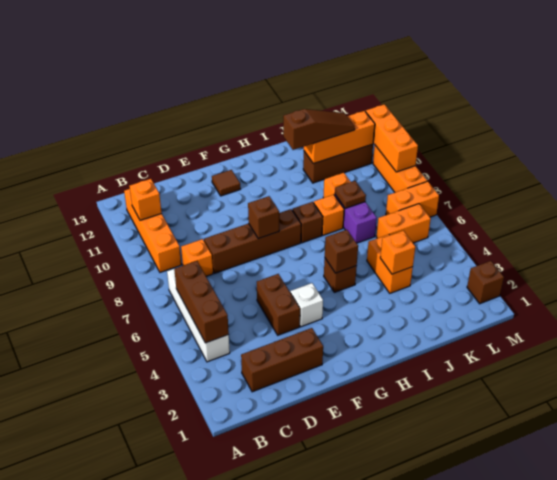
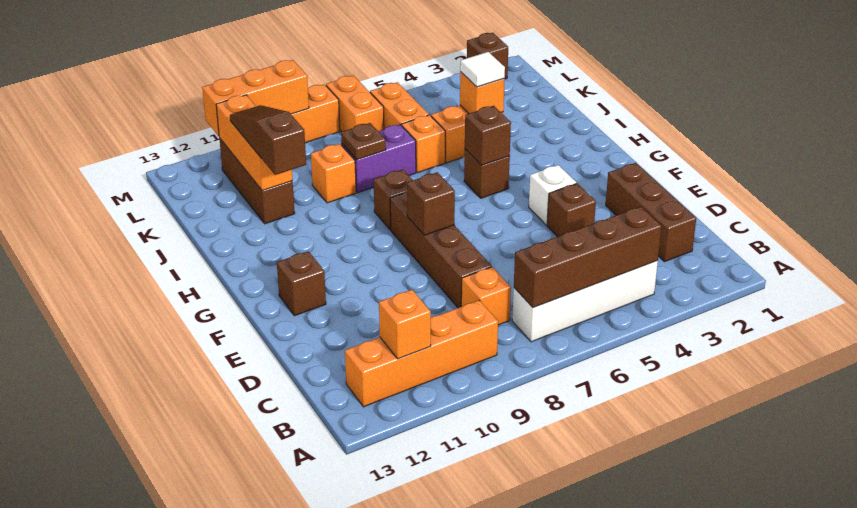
brown 1x3 brick [174,261,229,343] -> brown 1x4 brick [514,207,661,308]
brown 1x2 brick [257,274,300,335] -> brown 1x1 brick [547,183,596,237]
brown 1x1 tile [212,170,240,196] -> brown 1x1 brick [277,251,326,316]
orange 1x1 brick [313,195,344,235] -> orange 1x1 brick moved to [402,115,445,173]
none -> white 1x1 tile [460,52,505,87]

